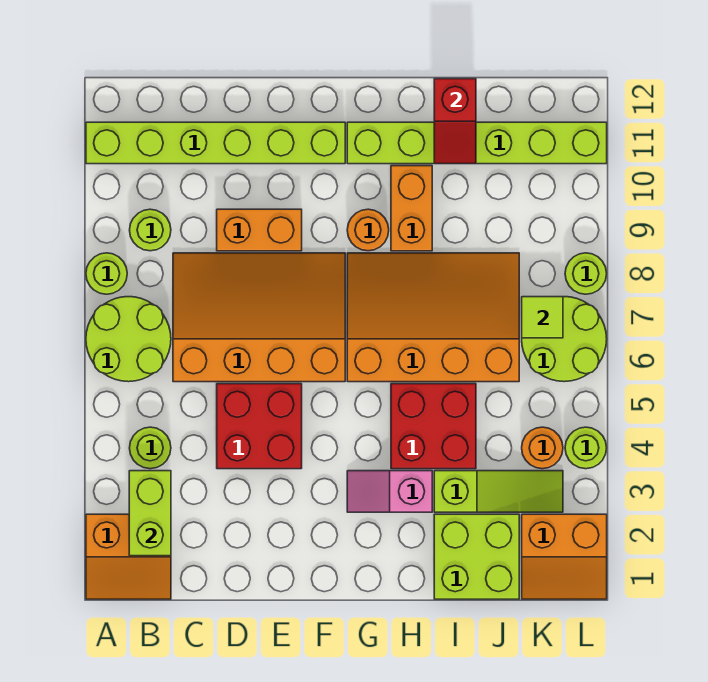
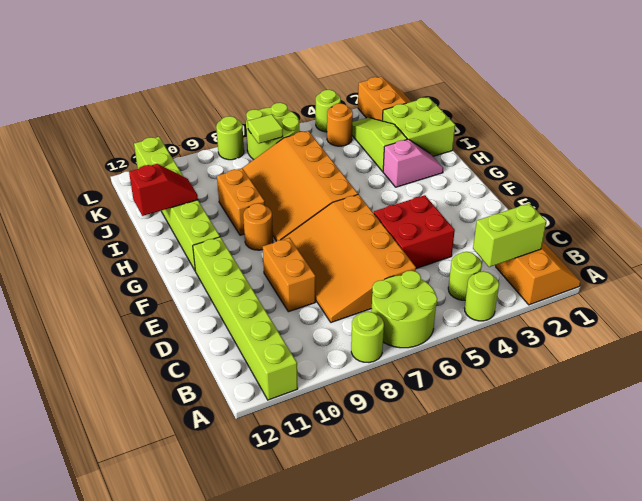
lime 1x1 round brick [130,209,171,251] -> lime 1x1 round brick moved to [465,272,499,321]
pink 1x2 slope [347,471,432,512] -> pink 1x2 slope turned to [383,139,443,187]
red 2x2 brick [391,384,476,469] -> none
orange 1x2 brick [391,166,432,251] -> orange 1x2 brick turned to [217,169,265,235]

